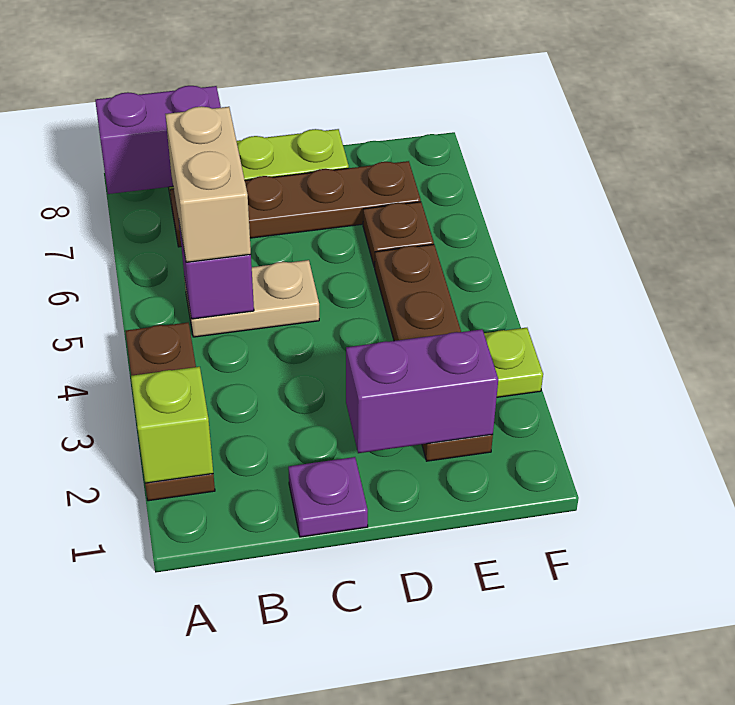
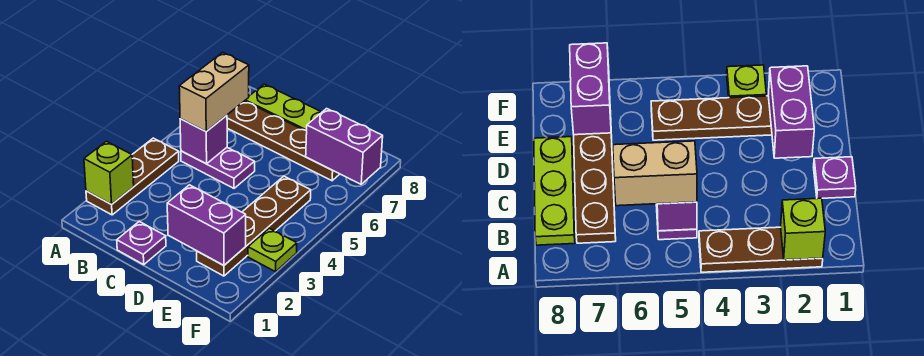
purple 1x2 brick [95,86,221,194] -> purple 1x2 brick moved to [306,109,383,184]
tan 1x2 plate [185,260,319,337] -> purple 1x2 plate [181,148,255,188]
brown 1x1 plate [363,202,434,267] -> none

